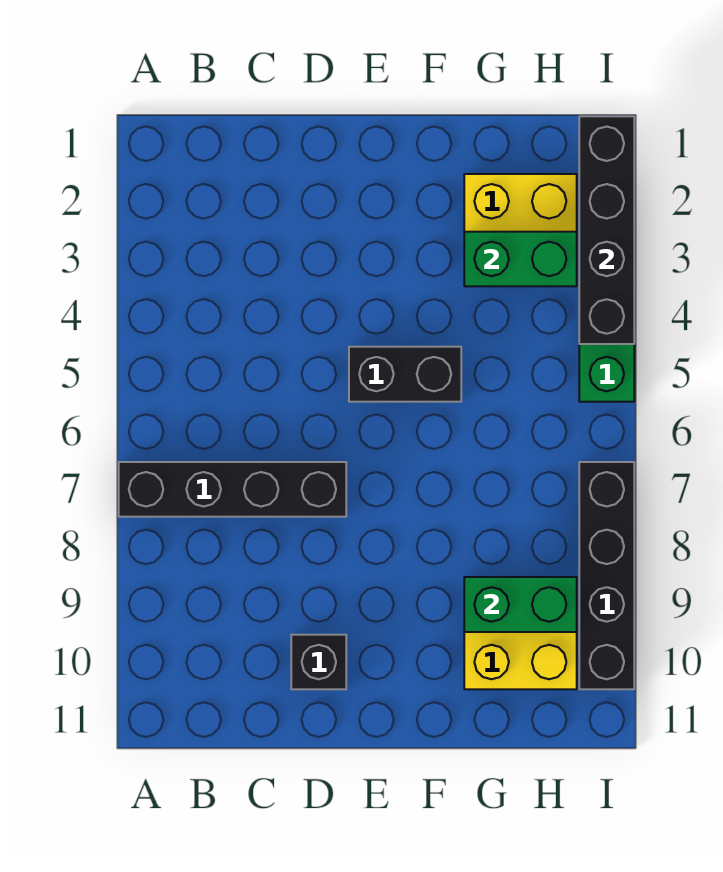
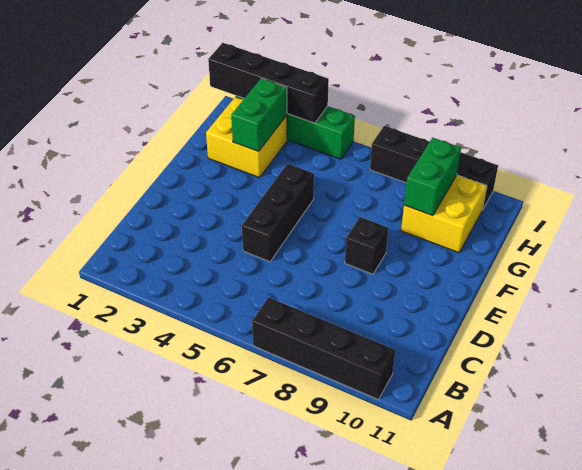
black 1x4 brick [119,462,346,517] -> black 1x4 brick turned to [252,297,395,399]
black 1x1 brick [291,635,346,689] -> black 1x1 brick moved to [345,217,388,274]
black 1x2 brick [349,347,461,402] -> black 1x3 brick [242,164,314,262]

